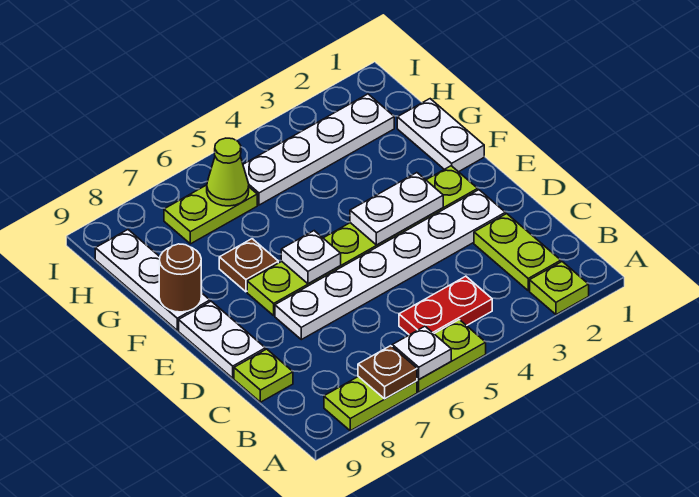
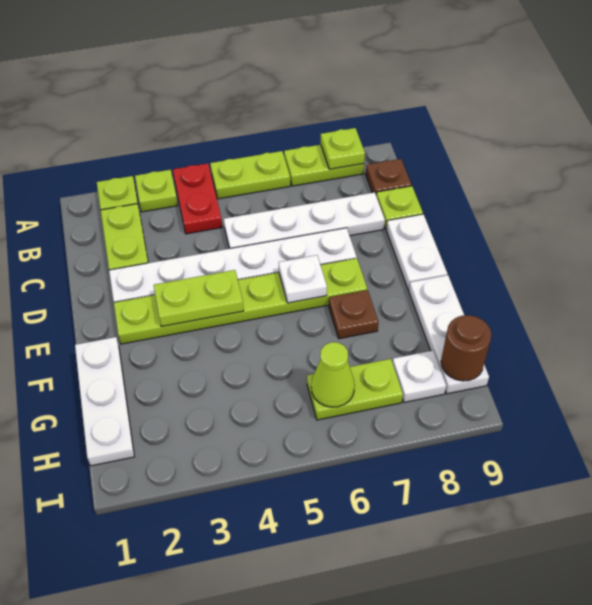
none -> lime 1x1 plate [135,170,178,212]
white 1x1 plate [392,326,451,379] -> white 1x1 plate moved to [393,351,446,402]
brown 1x1 plate [358,346,417,399] -> brown 1x1 plate moved to [366,159,412,194]
none -> lime 1x1 plate [321,128,365,169]
red 1x2 plate [399,276,492,335] -> red 1x2 plate turned to [173,163,222,234]
white 1x2 plate [350,173,443,245] -> lime 1x2 plate [154,270,244,327]
white 1x2 plate [397,99,484,172] -> white 1x3 plate [75,337,134,466]
brown 1x1 round brick [159,244,201,312] -> brown 1x1 round brick moved to [441,315,492,381]
white 1x4 plate [243,94,394,205] -> white 1x4 plate moved to [224,192,385,249]

